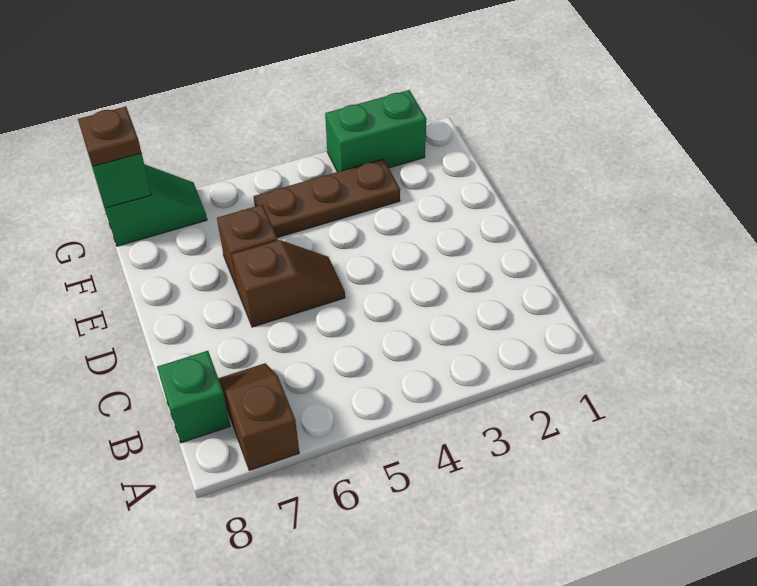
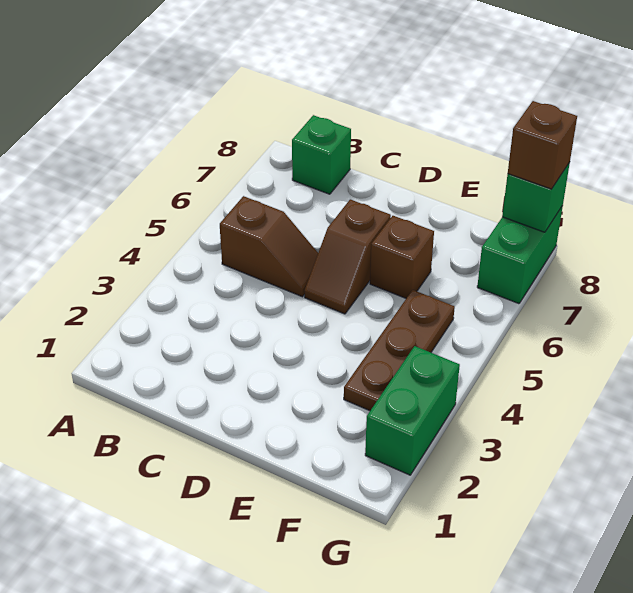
brown 1x2 slope [218,363,299,470] -> brown 1x2 slope moved to [220,196,318,297]
green 1x2 slope [98,164,207,246] -> green 1x2 brick [477,206,563,304]
brown 1x1 plate [78,106,141,166] -> brown 1x1 brick [508,101,577,189]

